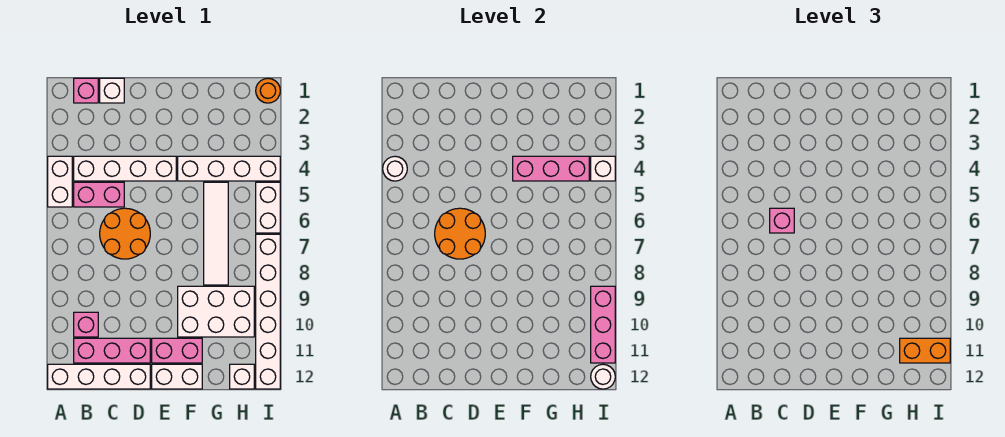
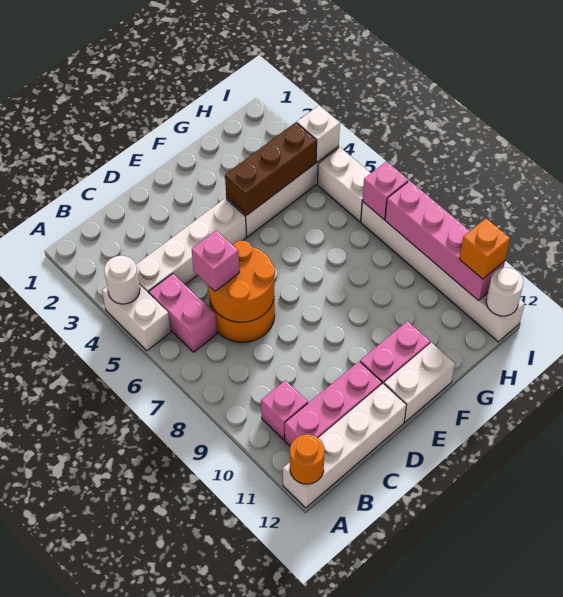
pink 1x1 brick [74,78,98,103] -> pink 1x1 brick moved to [362,162,408,219]
pink 1x2 brick [74,182,124,207] -> pink 1x2 brick turned to [149,274,217,352]
white 1x1 brick [100,78,124,103] -> none
pink 1x3 brick [513,156,589,181] -> brown 1x3 brick [225,122,317,215]
white 2x3 brick [178,286,254,337] -> none
white 1x4 tile [204,182,228,285] -> none
orange 1x2 brick [900,338,950,363] -> orange 1x1 brick [459,218,510,279]
white 1x1 brick [230,364,254,389] -> none
orange 1x1 round brick [256,78,280,103] -> orange 1x1 round brick moved to [290,434,325,484]
pink 1x3 brick [591,286,615,363] -> pink 1x4 brick [385,181,505,300]

